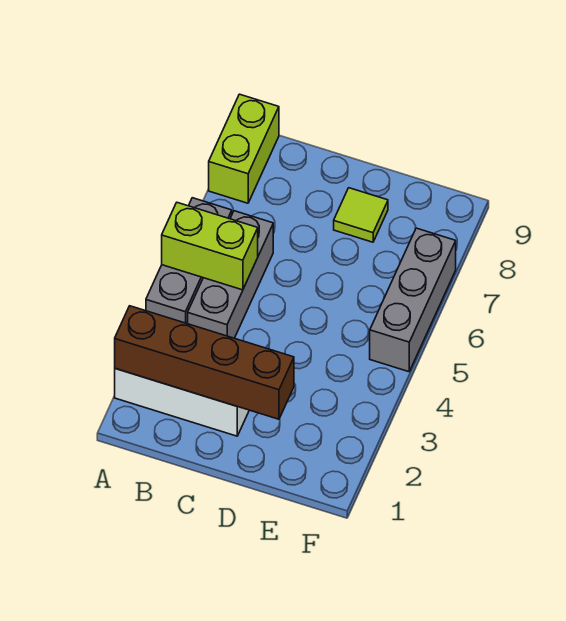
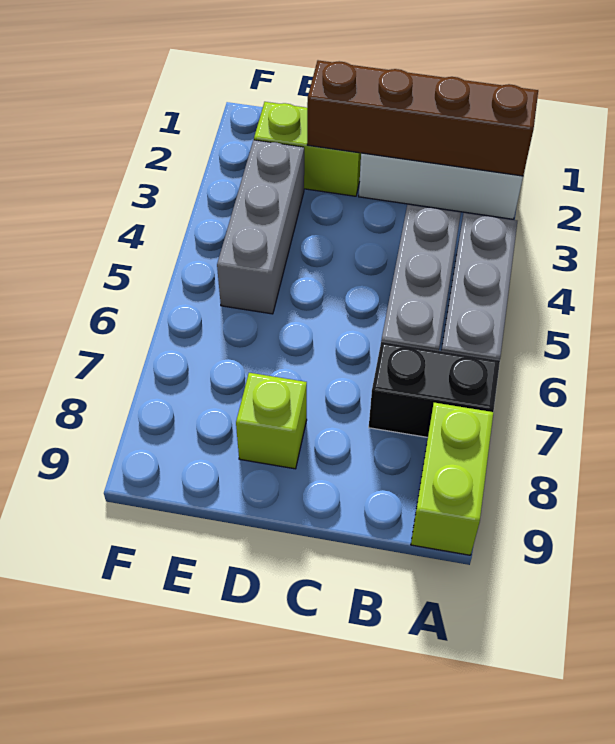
lime 1x2 brick [162,203,258,290] -> lime 1x2 brick moved to [254,102,361,196]
none -> black 1x2 brick [369,342,500,437]
lime 1x1 tile [334,188,388,242] -> lime 1x1 brick [236,373,307,469]
grey 1x3 brick [370,228,456,372] -> grey 1x3 brick moved to [217,140,304,314]

